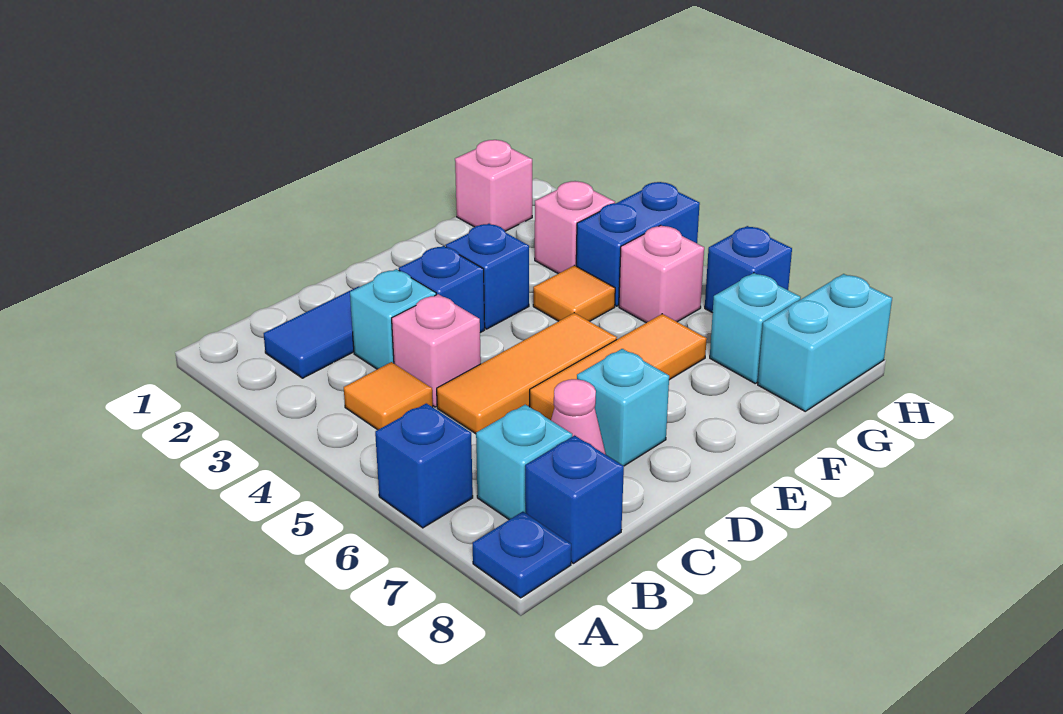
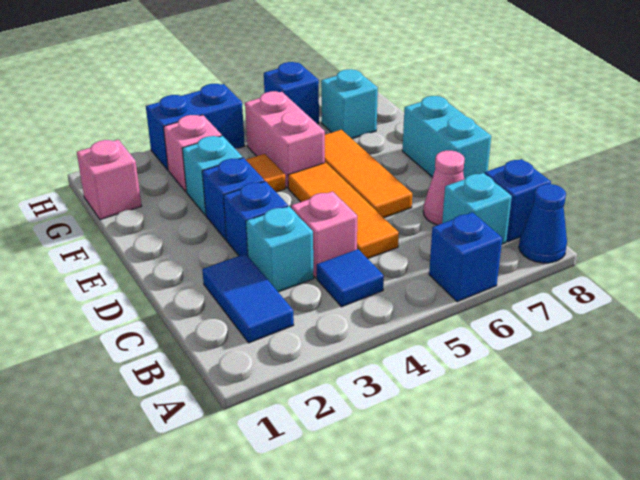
blue 1x1 plate [473,512,571,598] -> blue 1x1 cone [519,184,567,263]
orange 1x1 tile [344,362,433,430] -> blue 1x1 tile [317,249,384,307]
cyan 1x1 brick [577,349,669,466] -> cyan 1x1 brick moved to [182,136,242,215]
blue 1x2 brick [576,182,700,306] -> blue 1x2 brick turned to [146,84,245,170]
pink 1x1 brick [619,225,704,323] -> pink 1x2 brick [245,91,325,188]
cyan 1x2 brick [758,274,892,411] -> cyan 1x2 brick moved to [402,96,491,179]

